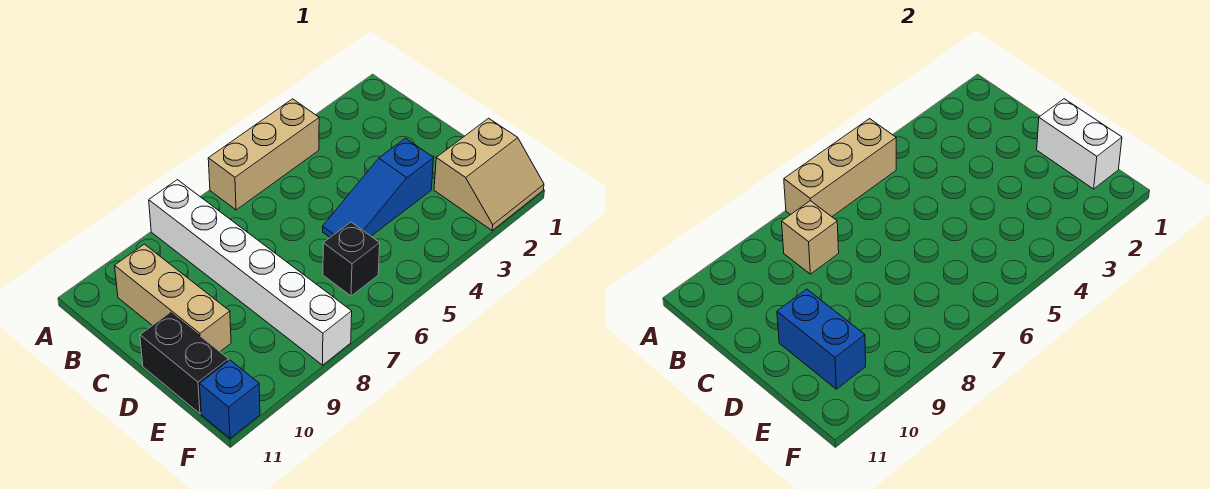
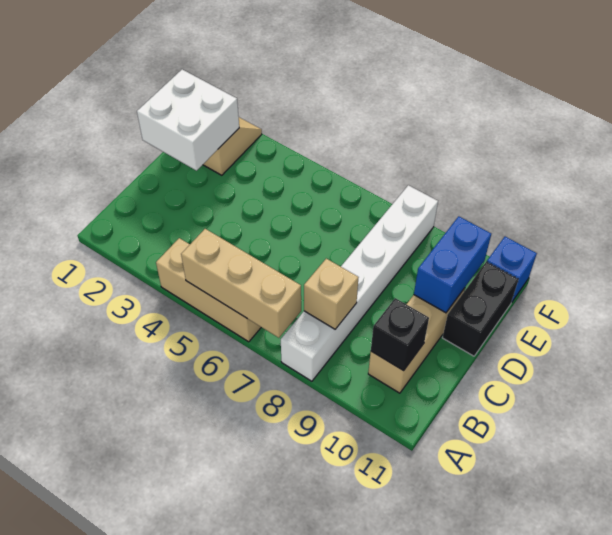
white 1x2 brick [1037,99,1122,189] -> white 2x2 brick [137,69,239,171]
blue 1x3 slope [323,138,434,237] -> none
black 1x1 brick [323,222,380,296] -> black 1x1 brick moved to [371,298,429,371]

